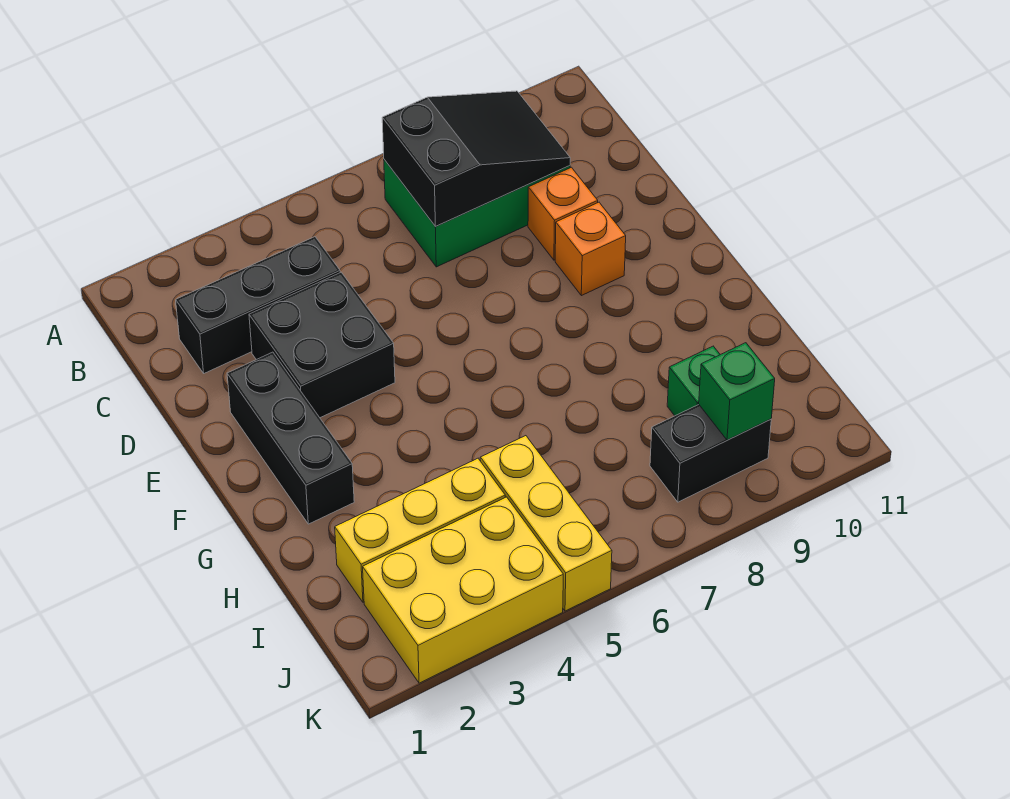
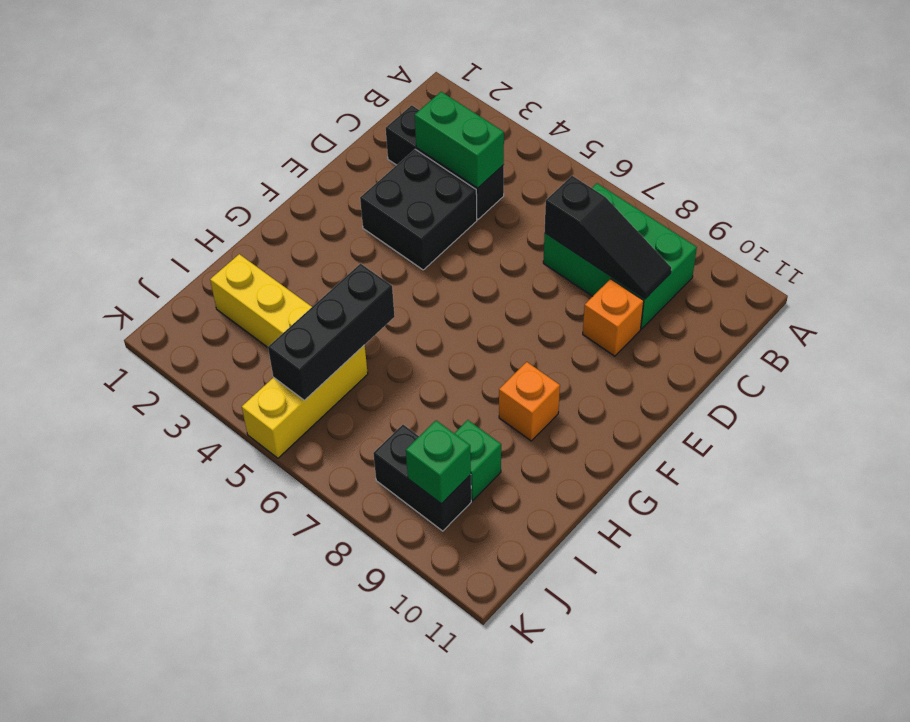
black 2x3 slope [382,91,570,226] -> black 1x3 slope [545,176,671,299]
none -> green 1x2 brick [415,92,504,188]
black 1x3 brick [227,352,354,524] -> black 1x3 brick moved to [268,264,395,400]
orange 1x1 brick [555,202,626,296] -> orange 1x1 brick moved to [499,362,560,441]
yellow 2x3 brick [363,497,563,683] -> none

